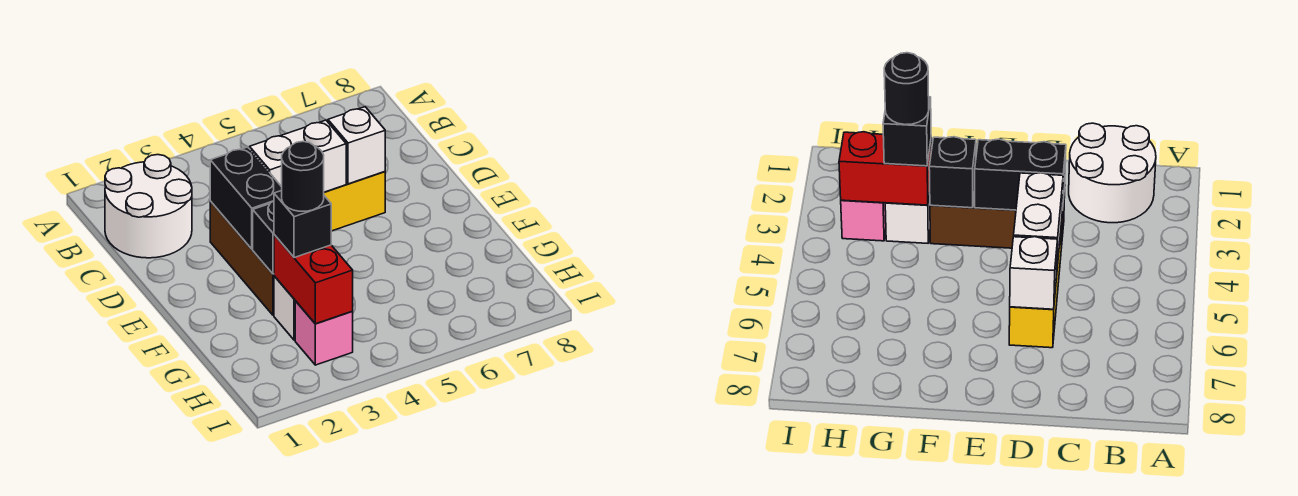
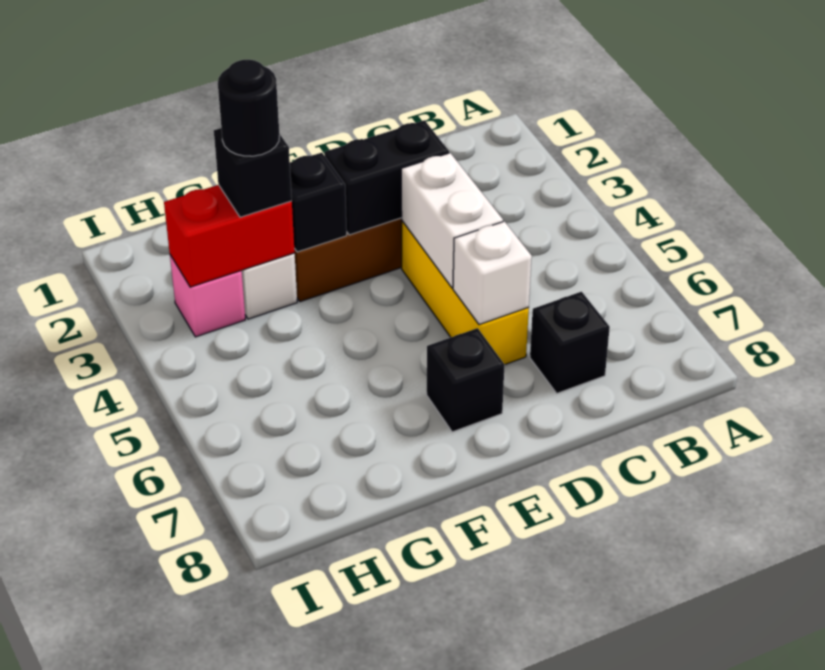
white 2x2 round brick [105,155,192,258] -> none
none -> black 1x1 brick [530,292,610,393]
none -> black 1x1 brick [427,328,505,432]

